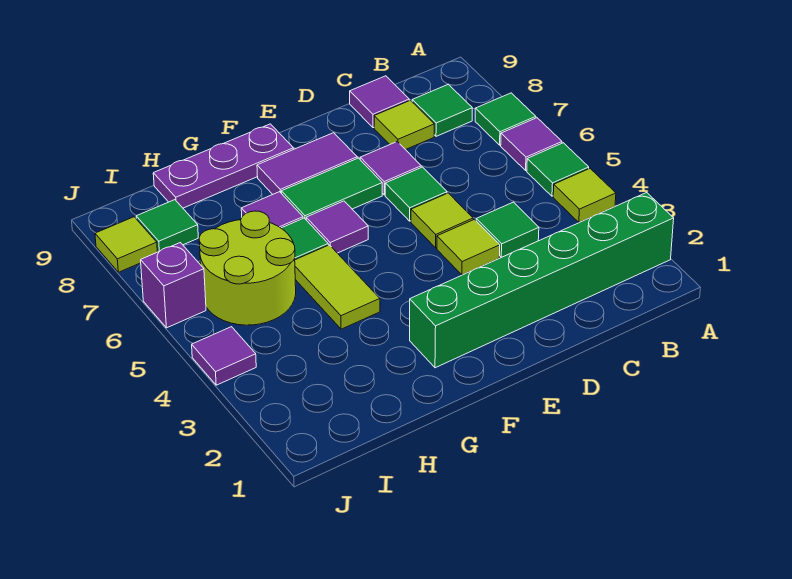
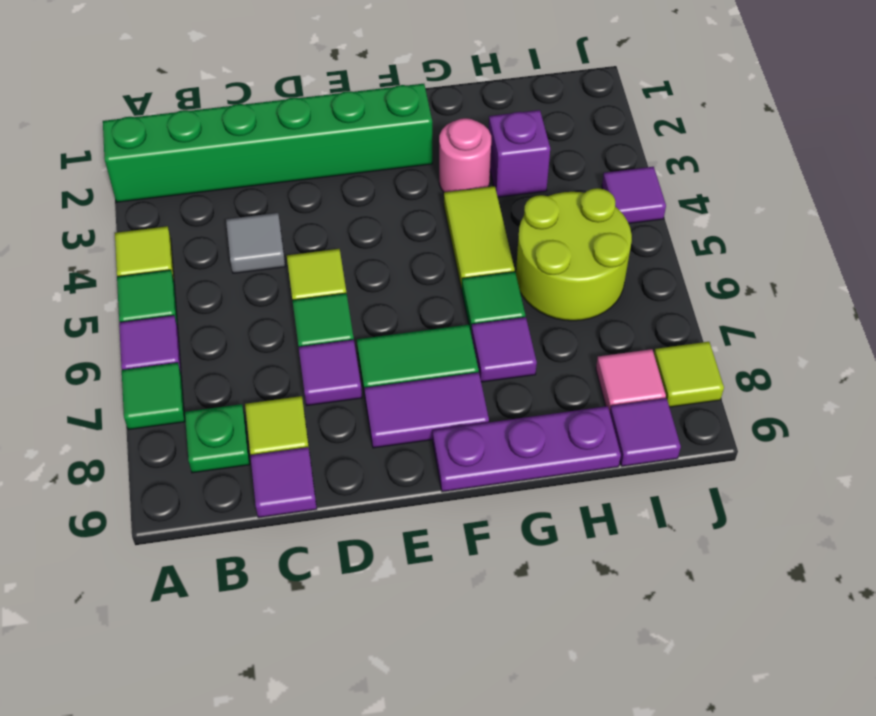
green 1x1 tile [412,84,472,136] -> green 1x1 plate [185,404,250,473]
green 1x1 tile [476,202,539,257] -> grey 1x1 tile [226,213,285,273]
lime 1x1 tile [437,219,500,275] -> none
purple 1x1 tile [306,201,368,253] -> purple 1x1 tile moved to [610,398,681,466]
none -> pink 1x1 round brick [439,118,491,192]
green 1x1 tile [136,200,198,252] -> pink 1x1 tile [596,349,666,411]
purple 1x1 brick [141,243,206,328] -> purple 1x1 brick moved to [489,110,550,197]

